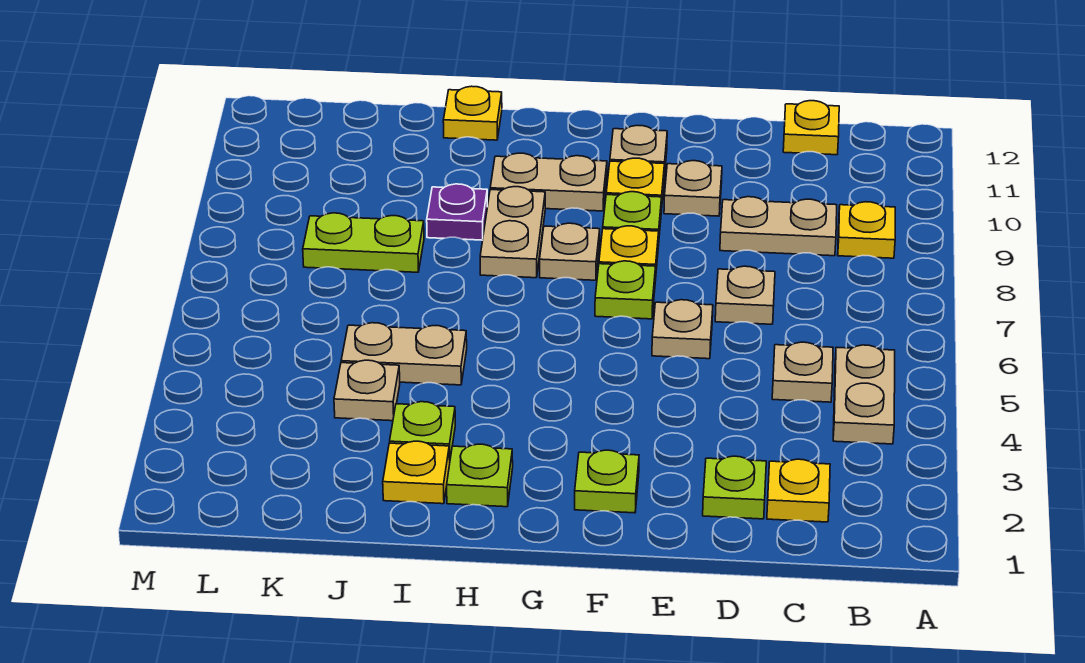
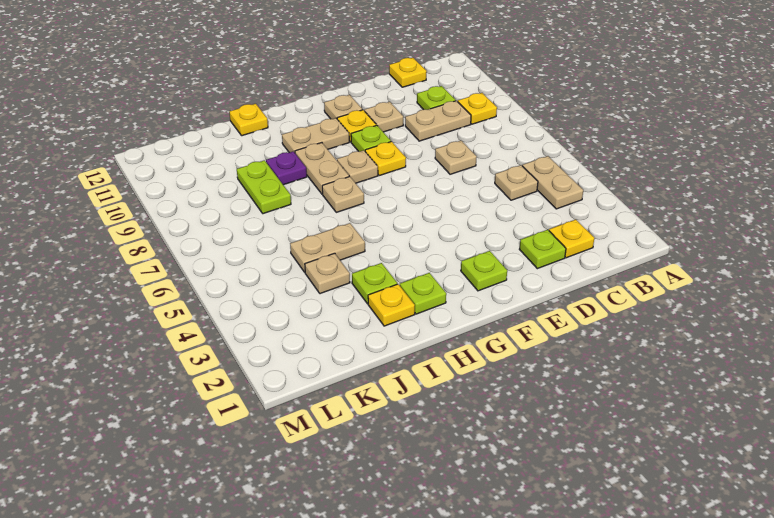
tan 1x1 plate [652,300,713,359] -> tan 1x1 plate moved to [322,176,364,212]
lime 1x1 plate [595,261,656,319] -> lime 1x1 plate moved to [417,86,456,110]
lime 1x2 plate [303,213,424,272] -> lime 1x2 plate turned to [237,160,291,214]

